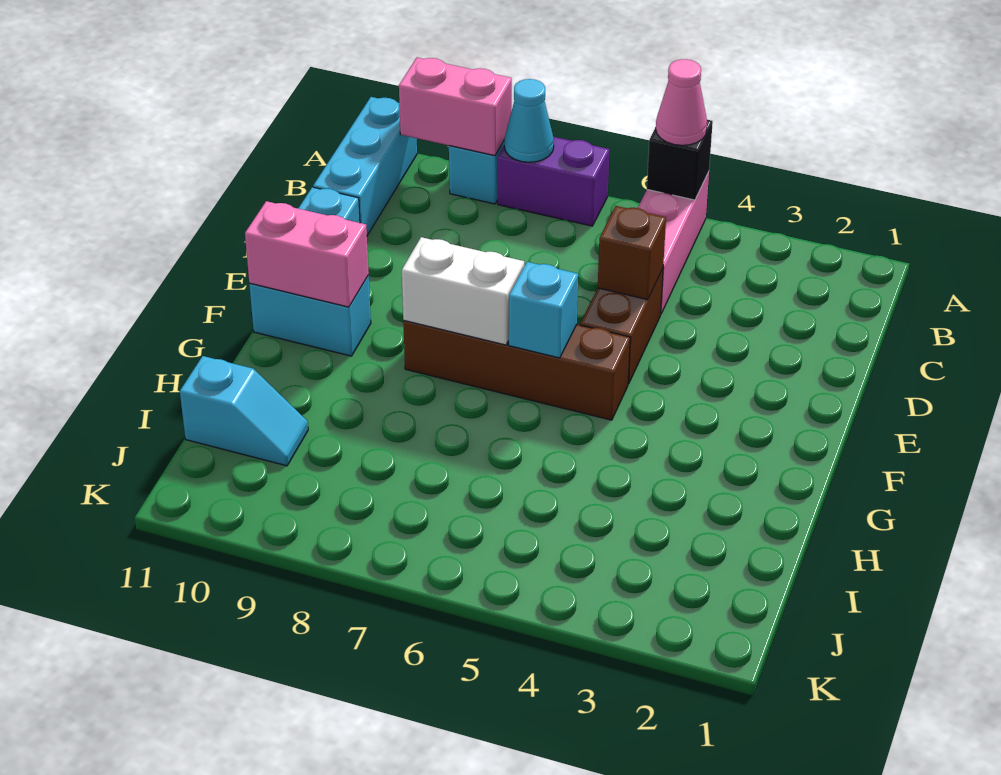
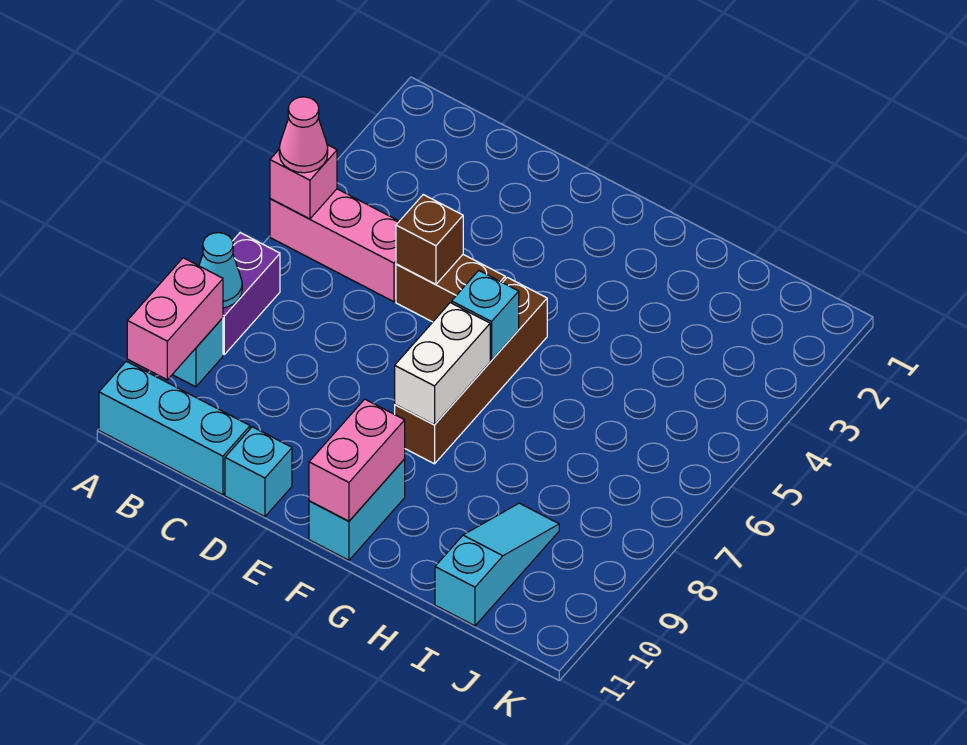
black 1x1 brick [647,120,713,200] -> pink 1x1 brick [270,145,337,219]
cyan 1x2 slope [180,356,308,466] -> cyan 1x3 slope [435,503,559,626]

